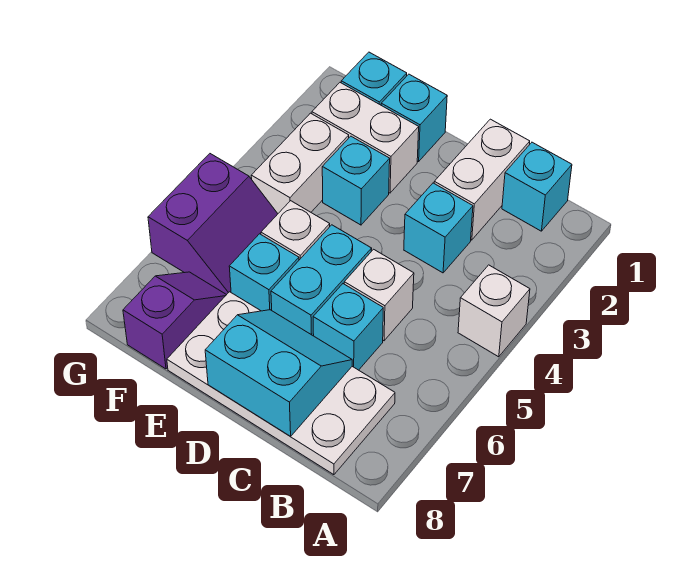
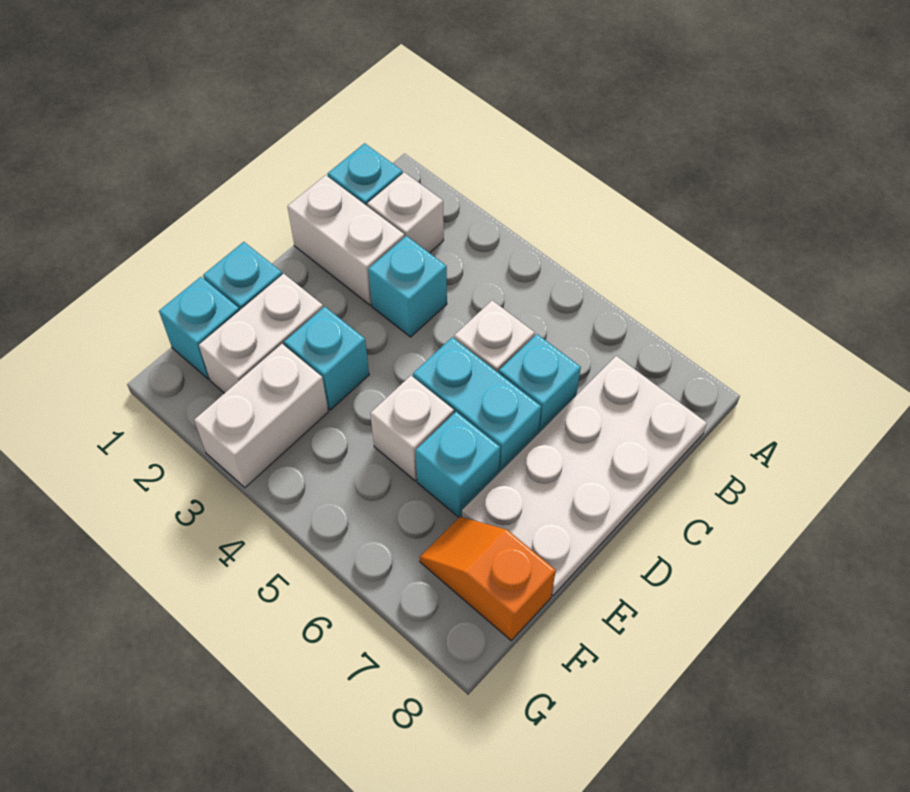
white 1x1 brick [458,265,530,357] -> white 1x1 brick moved to [367,172,444,253]
cyan 2x2 slope [205,310,352,436] -> none
white 1x2 brick [251,113,349,213] -> white 1x2 brick turned to [194,344,328,488]
purple 2x2 slope [148,154,278,295] -> none
purple 1x2 slope [123,272,226,369] -> orange 1x2 slope [420,517,556,640]

